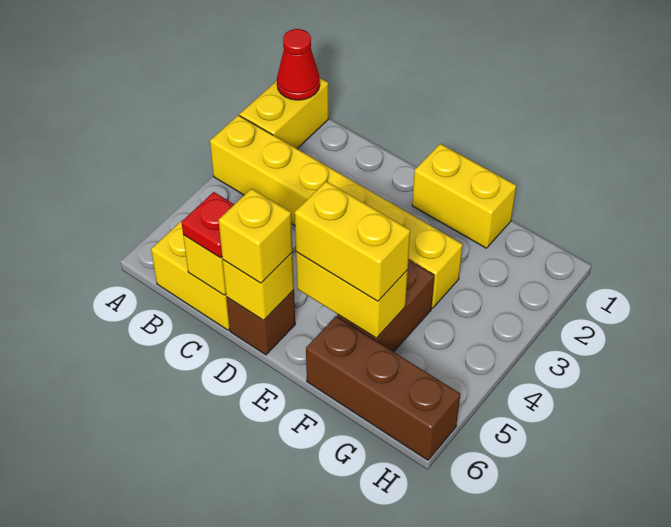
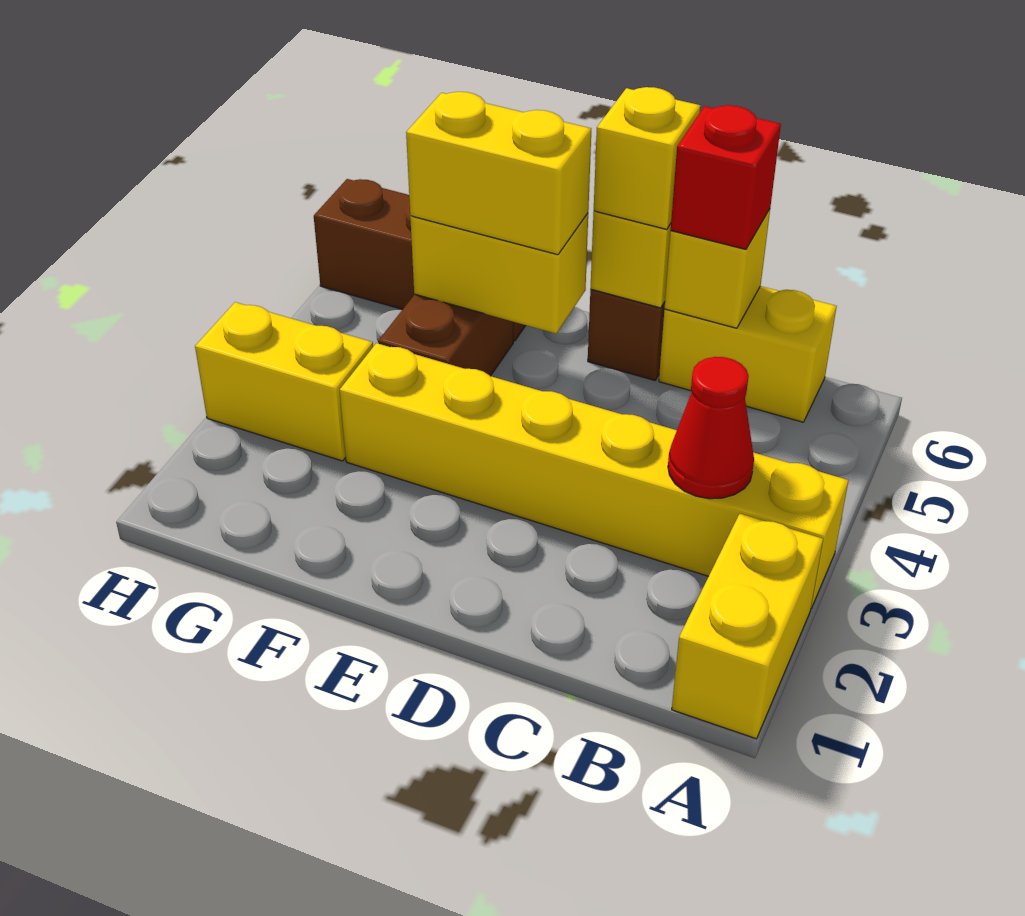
red 1x1 cone [277,29,320,100] -> red 1x1 cone moved to [668,357,754,499]
red 1x1 plate [181,192,234,258] -> red 1x1 brick [671,105,781,249]
yellow 1x2 brick [412,144,516,248] -> yellow 1x2 brick moved to [195,302,373,461]

